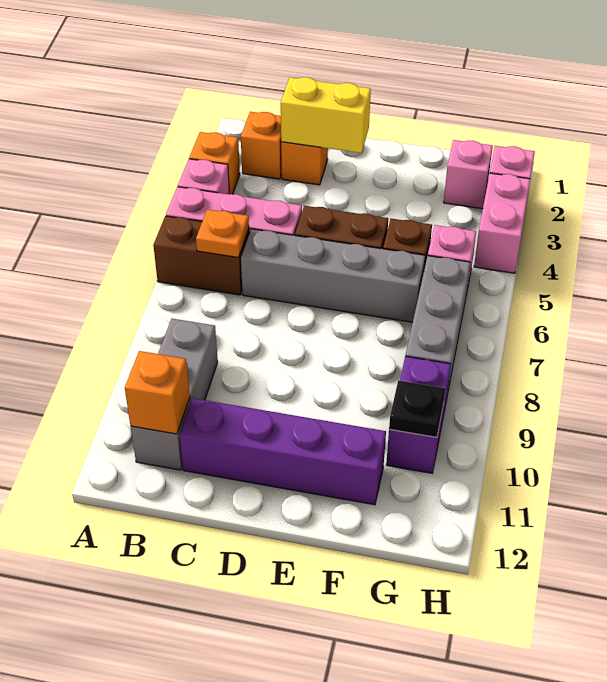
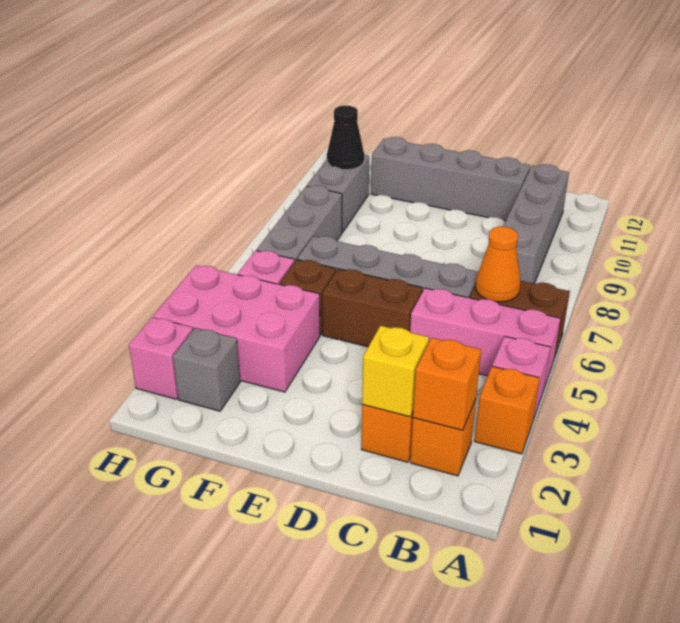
orange 1x1 plate [196,209,249,258] -> orange 1x1 cone [475,226,521,302]
grey 1x3 brick [131,319,218,470] -> grey 1x4 brick [503,164,569,284]
orange 1x1 brick [125,351,190,434] -> orange 1x1 brick moved to [413,338,481,430]
yellow 1x2 brick [281,77,371,153] -> yellow 1x1 brick [362,326,429,417]
purple 1x4 brick [179,398,386,505] -> grey 1x4 brick [371,137,530,221]
pink 1x1 brick [444,140,493,209] -> grey 1x1 brick [173,328,240,411]
purple 1x2 brick [386,356,451,473] -> grey 1x2 brick [307,155,369,233]
black 1x1 plate [389,380,445,437] -> black 1x1 cone [327,105,364,170]
pink 1x2 brick [474,173,530,273] -> pink 2x3 brick [153,265,320,392]

